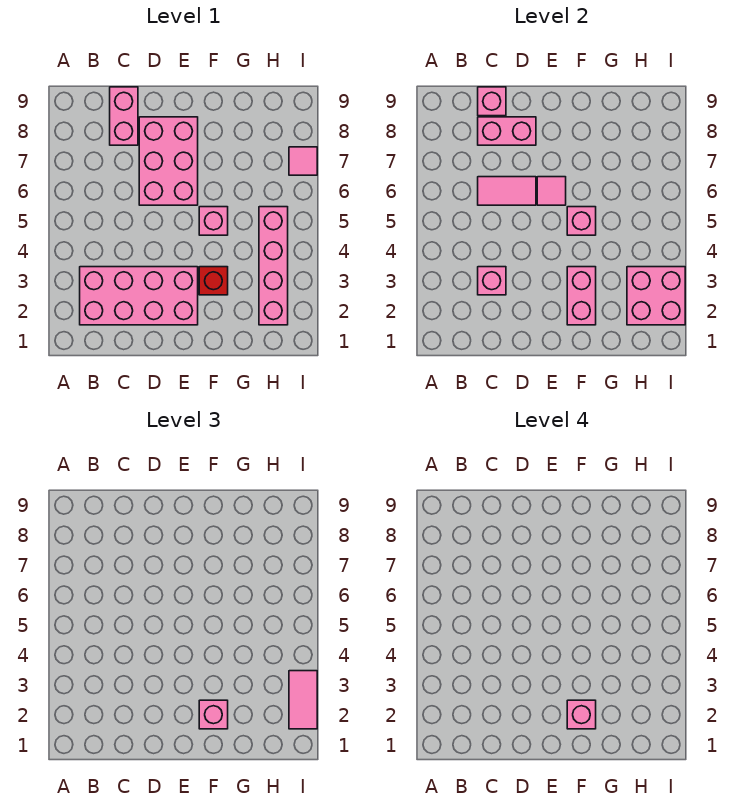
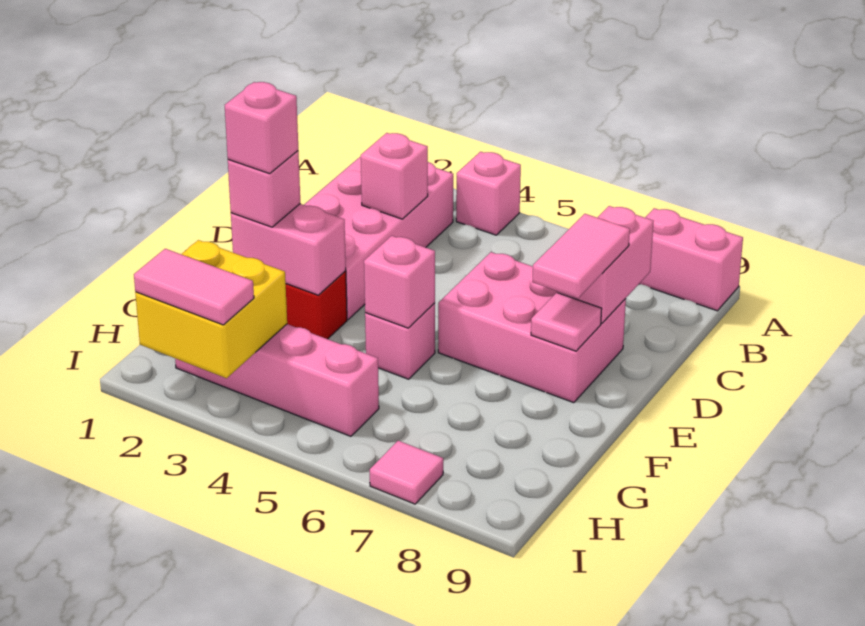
pink 1x2 tile [478,177,536,205] -> pink 1x2 tile moved to [532,214,630,298]
pink 1x2 brick [110,87,138,145] -> pink 1x2 brick moved to [640,208,743,311]
pink 1x1 brick [478,87,506,116] -> pink 1x1 brick moved to [456,152,521,235]
pink 1x1 tile [537,177,566,205] -> pink 1x1 tile moved to [531,293,602,351]
pink 2x2 brick [627,267,685,325] -> yellow 2x2 brick [135,240,287,378]

